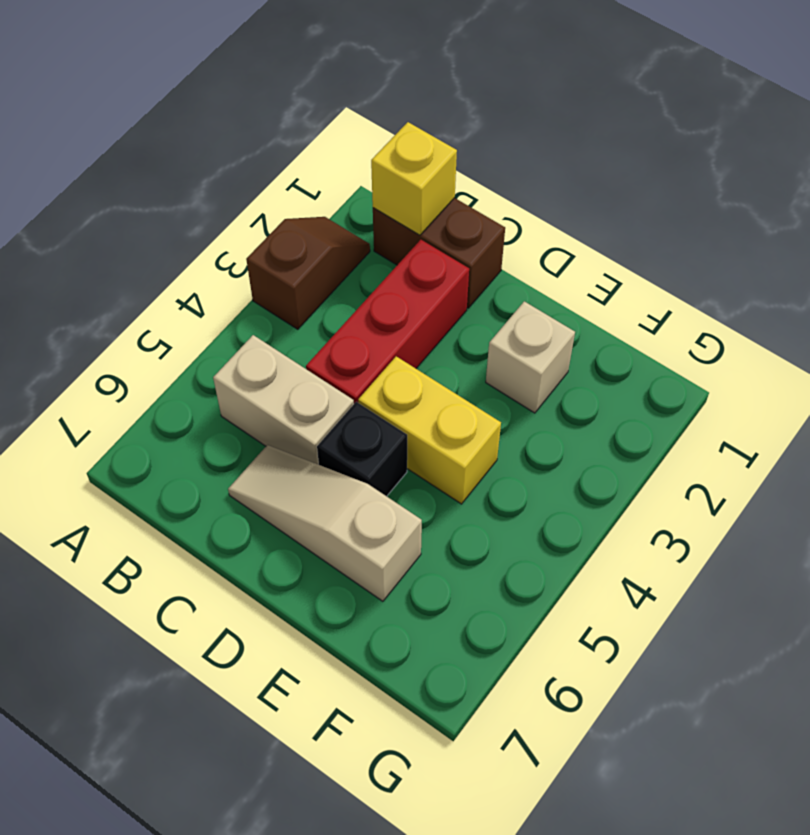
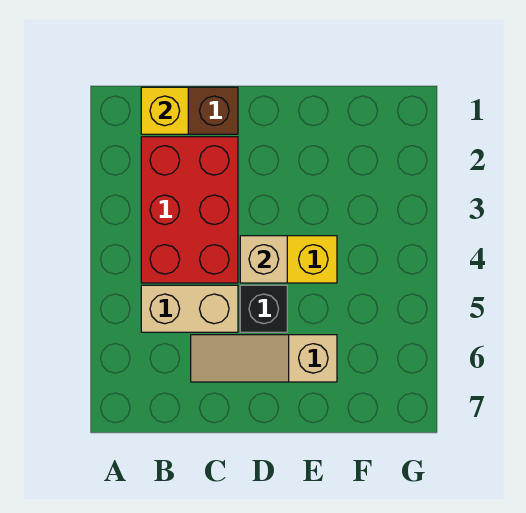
brown 1x2 slope [246,217,370,329] -> none
red 1x3 brick [306,240,469,404] -> red 2x3 brick [141,137,238,283]
tan 1x1 brick [486,301,575,413] -> tan 1x1 brick moved to [240,236,287,283]

